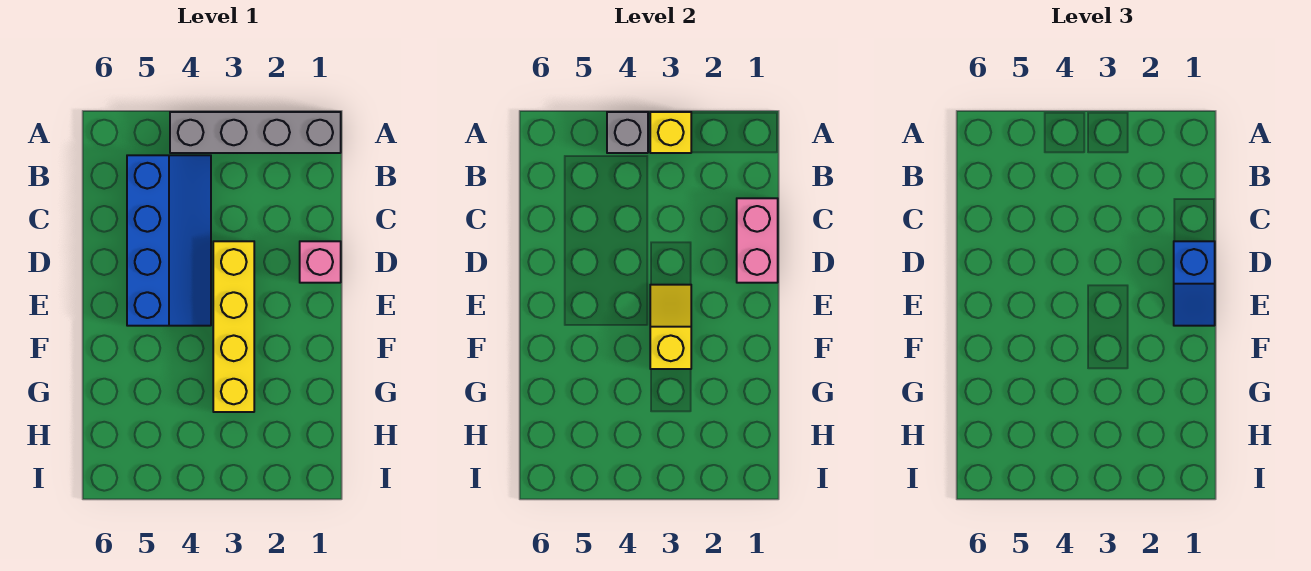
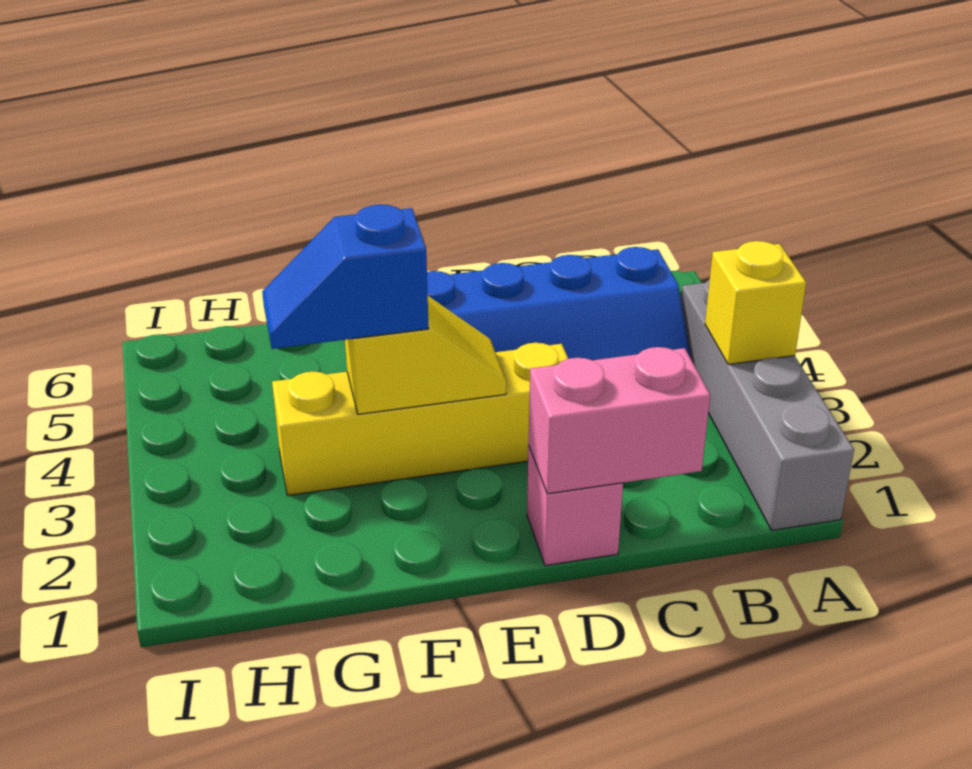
grey 1x1 brick [607,112,648,153] -> none
blue 1x2 slope [1174,241,1215,326] -> blue 1x2 slope moved to [262,204,429,349]

